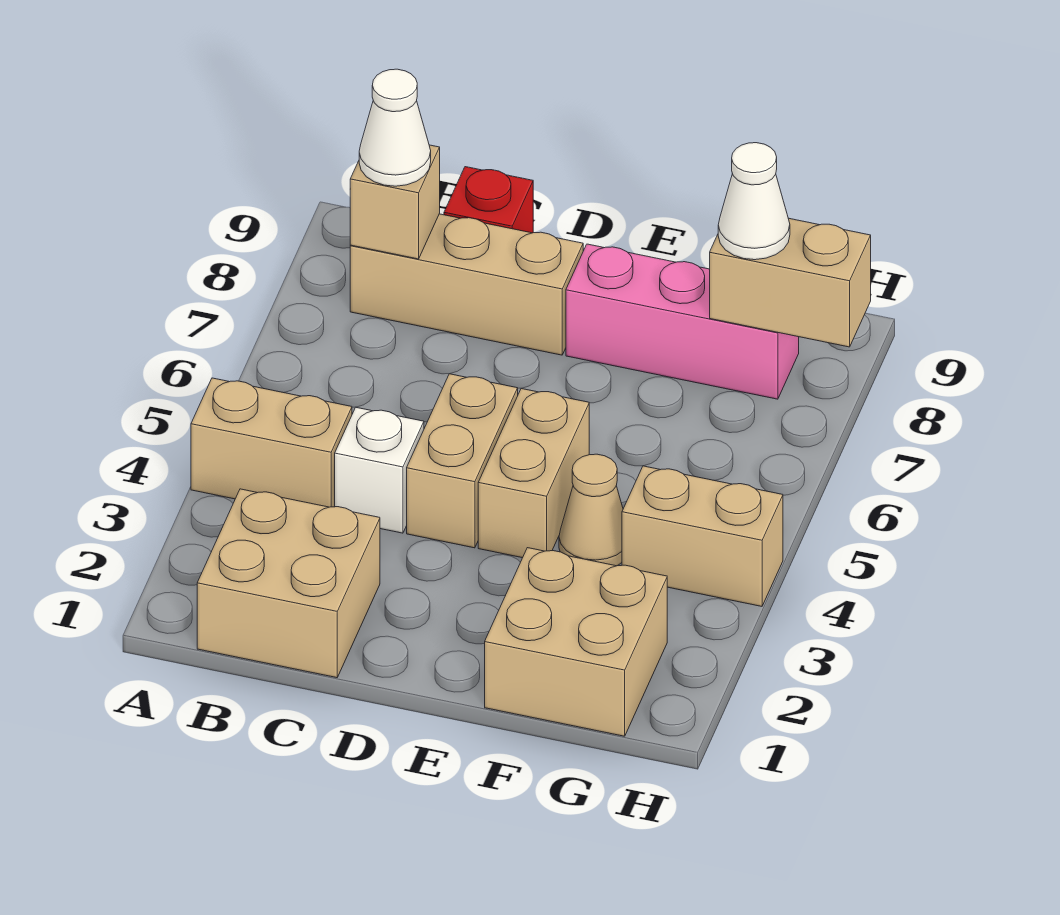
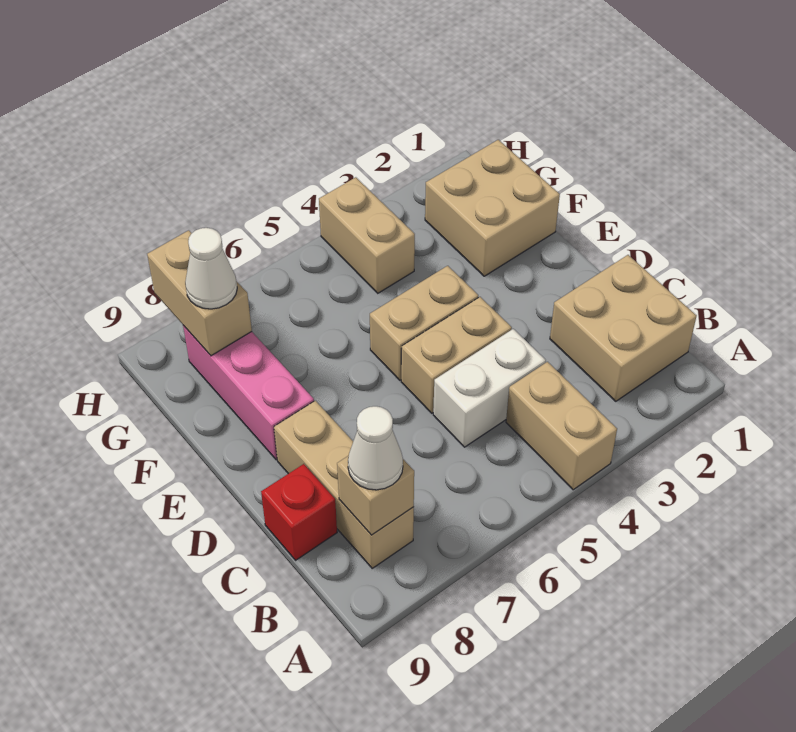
white 1x1 brick [335,407,424,533] -> white 1x2 brick [433,329,546,447]
tan 1x1 cone [559,454,623,566] -> none

